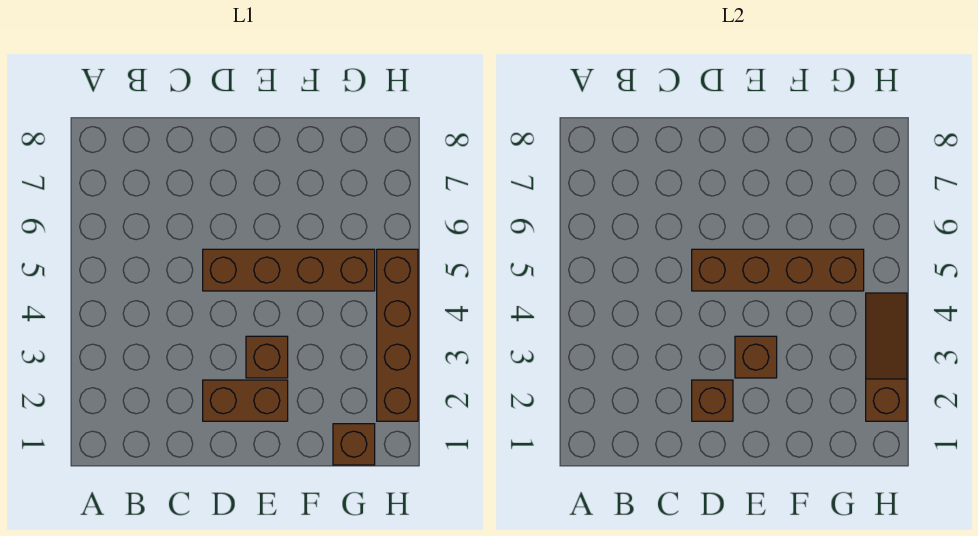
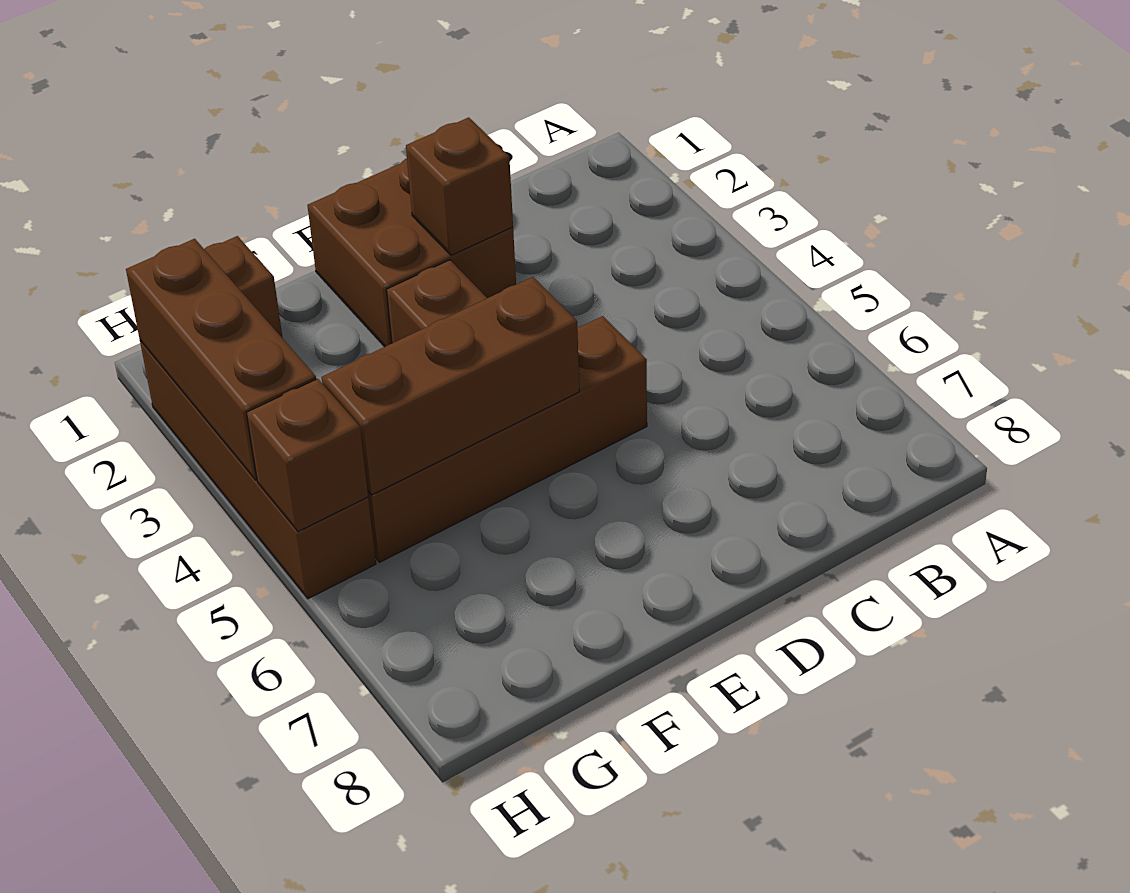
brown 1x2 brick [203,380,288,421] -> brown 2x2 brick [307,158,516,347]
brown 1x4 brick [692,249,864,291] -> brown 1x3 brick [322,277,579,495]
brown 1x1 brick [735,336,777,378] -> brown 1x1 brick moved to [247,379,368,532]
brown 1x3 slope [866,293,907,421] -> brown 1x3 brick [126,239,316,480]

